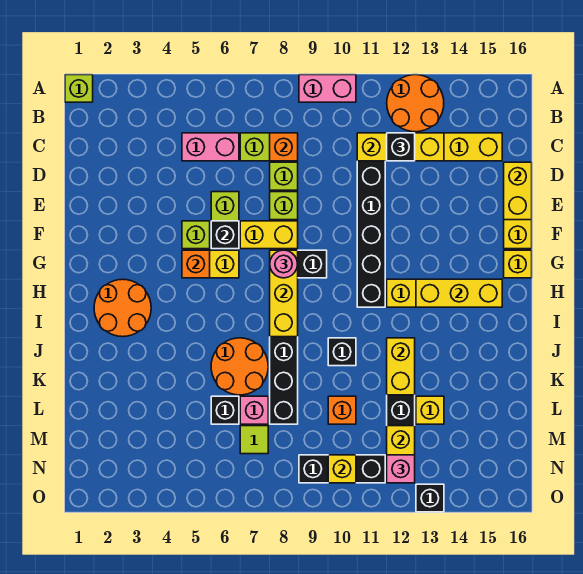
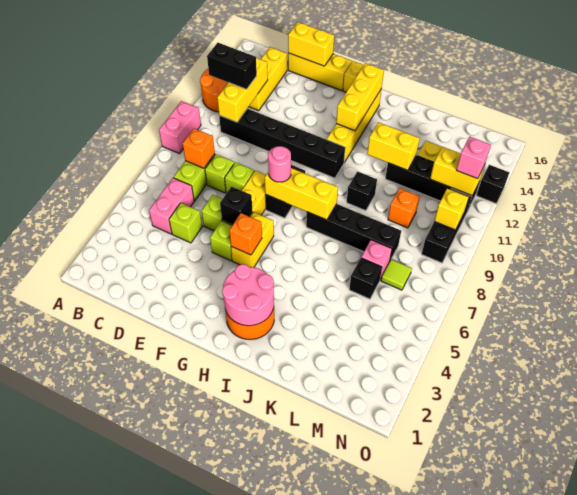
lime 1x1 brick [65,75,93,102] -> lime 1x1 brick moved to [169,203,202,243]
black 1x1 brick [387,133,415,161] -> black 1x2 brick [207,43,257,89]
none -> pink 2x2 round brick [222,264,274,326]
orange 2x2 round brick [211,338,268,395] -> none

